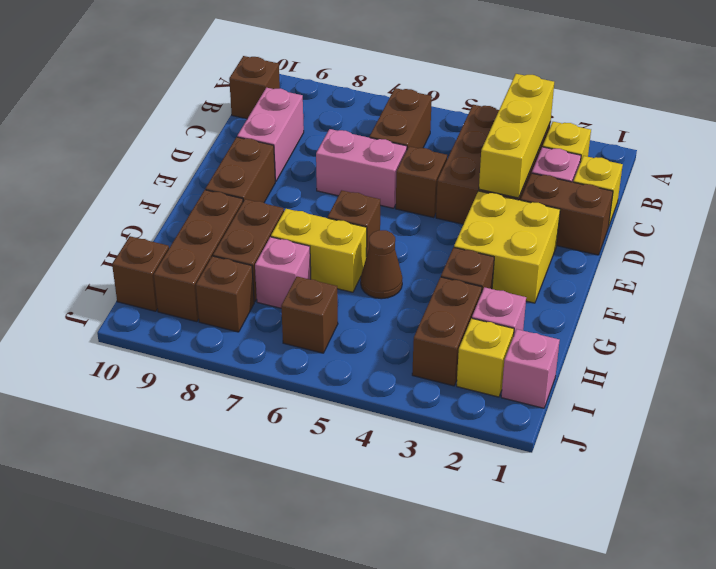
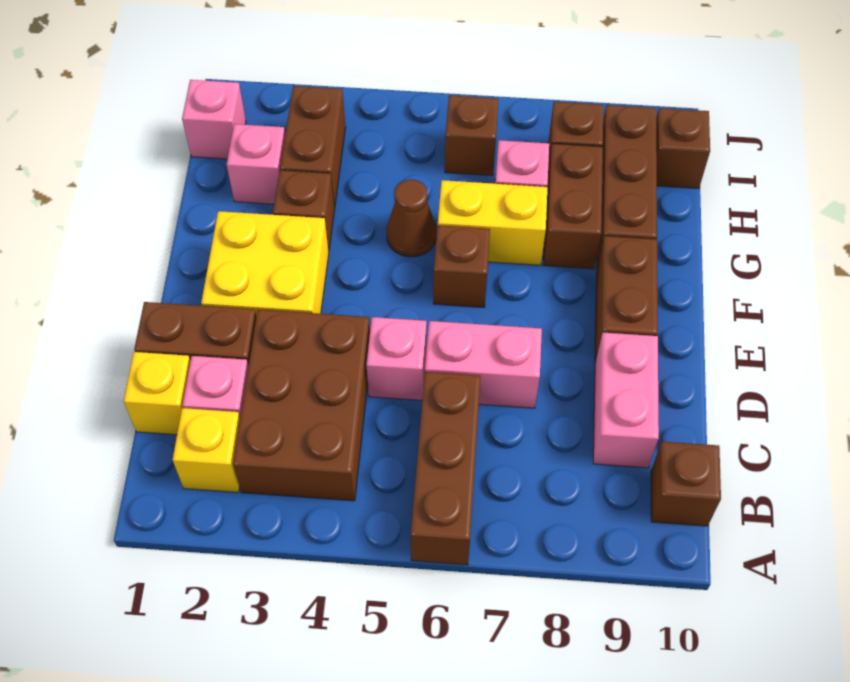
yellow 1x3 brick [479,74,554,198] -> none
brown 1x2 brick [370,88,432,149] -> brown 1x3 brick [411,372,481,565]
brown 1x1 brick [396,146,447,218] -> pink 1x1 brick [366,317,426,400]
yellow 1x1 brick [457,318,514,397] -> none

